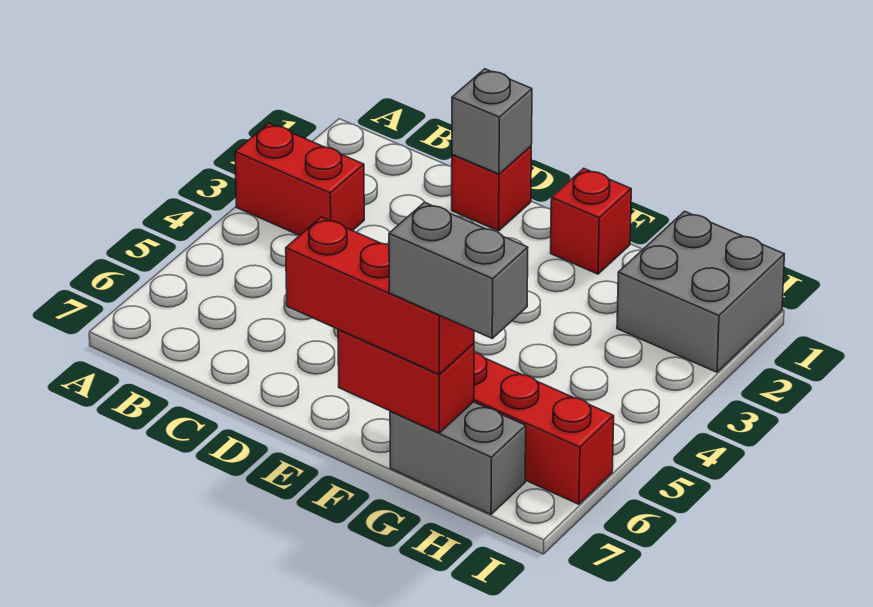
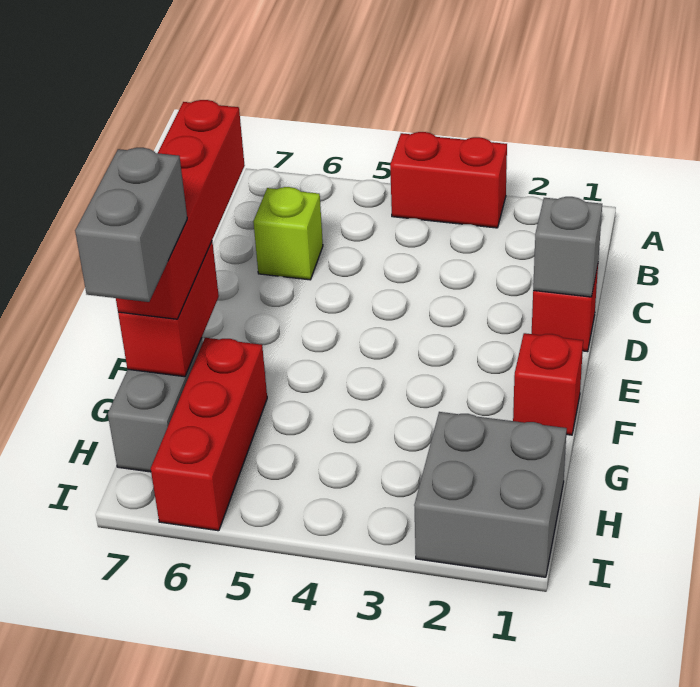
red 1x2 brick [235,123,364,235] -> red 1x2 brick turned to [390,132,507,228]
none -> lime 1x1 brick [253,187,323,280]
red 1x3 brick [286,217,474,375] -> red 1x4 brick [116,100,245,319]

